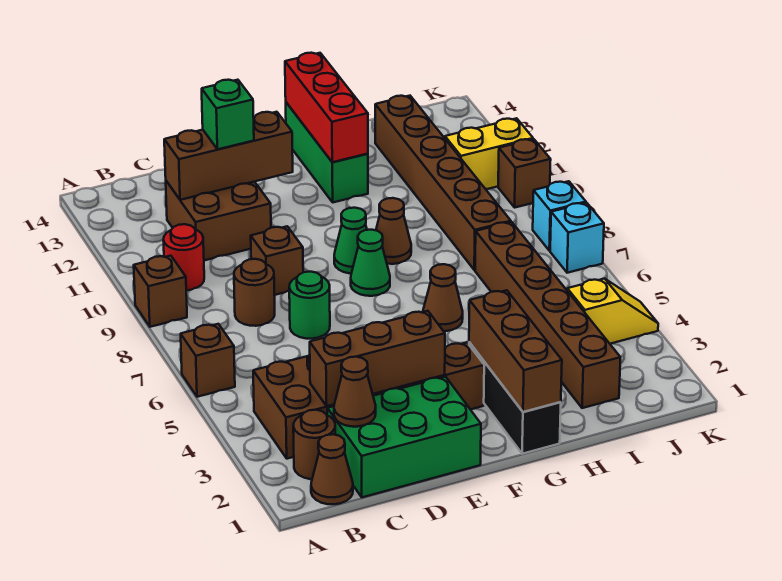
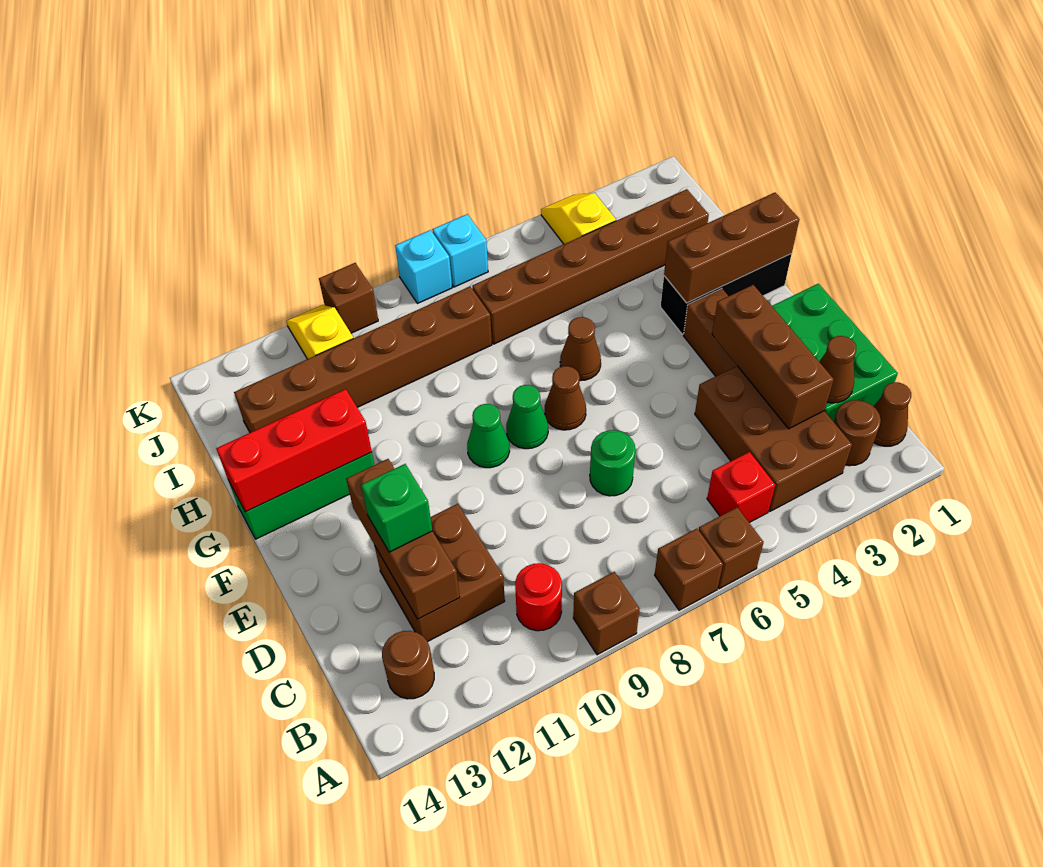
none -> red 1x1 brick [707,452,775,523]
brown 1x1 round brick [234,259,275,326] -> brown 1x1 round brick moved to [382,631,434,699]
brown 1x1 brick [251,226,303,295] -> brown 1x1 brick moved to [655,529,723,610]
brown 1x1 cone [376,198,411,264] -> brown 1x1 cone moved to [545,366,586,430]
yellow 1x2 brick [445,118,533,189] -> yellow 1x2 slope [286,305,353,359]

